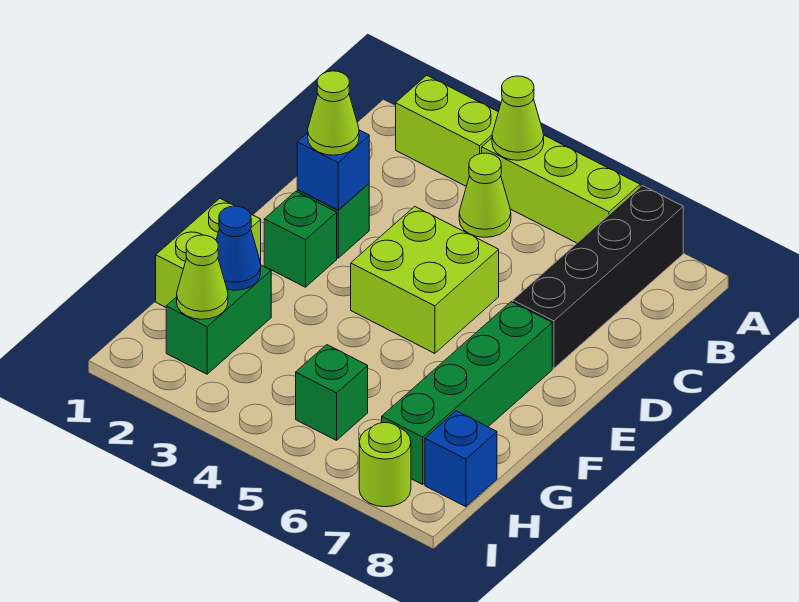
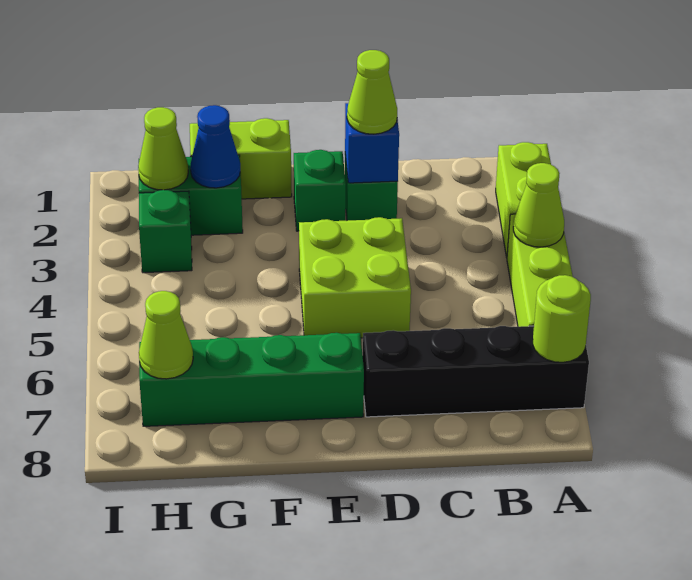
lime 1x1 cone [459,153,511,237] -> lime 1x1 cone moved to [139,291,193,379]
green 1x1 brick [296,345,368,440] -> green 1x1 brick moved to [139,190,192,273]
blue 1x1 brick [425,411,497,507] -> none
lime 1x1 round brick [359,423,411,507] -> lime 1x1 round brick moved to [533,275,591,362]

